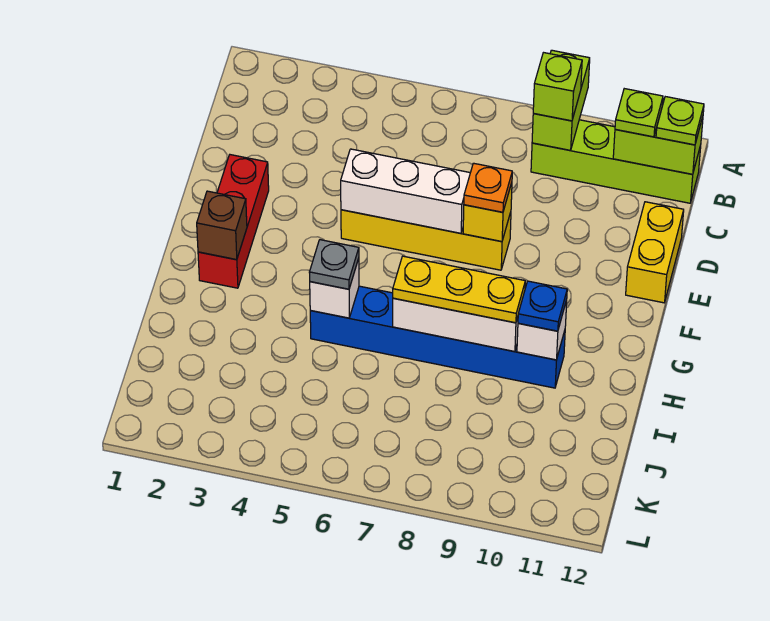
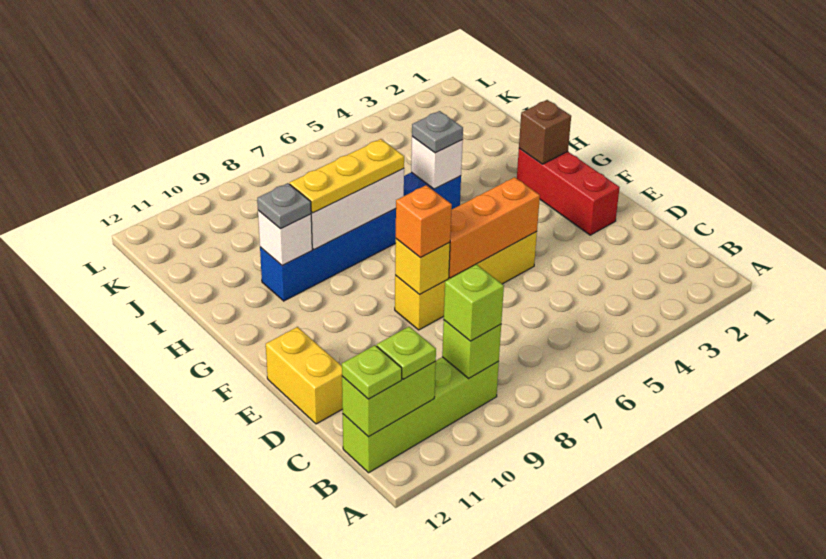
lime 1x2 brick [532,50,590,150] -> lime 1x1 brick [442,320,501,378]
white 1x3 brick [341,149,470,233] -> orange 1x3 brick [449,177,540,278]
orange 1x1 plate [464,163,512,212] -> orange 1x1 brick [396,185,452,257]
blue 1x1 plate [518,281,567,331] -> grey 1x1 plate [257,183,311,229]

